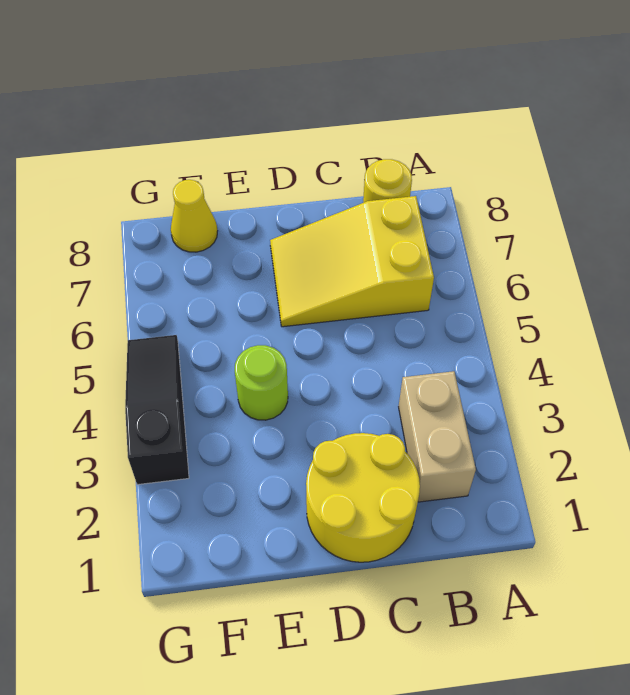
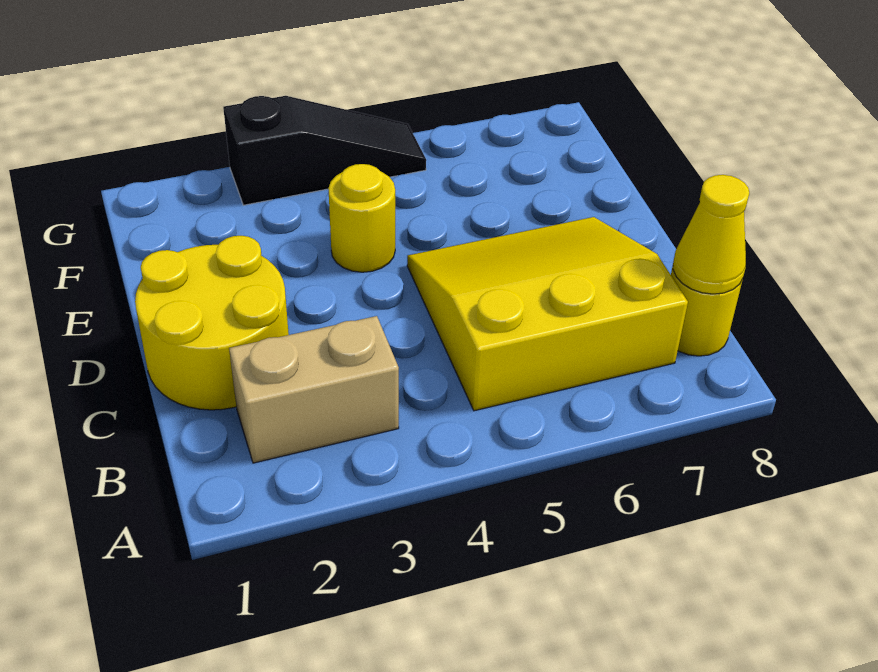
yellow 2x3 slope [270,196,434,327] -> yellow 3x3 slope [407,217,688,411]
lime 1x1 round brick [235,345,288,420] -> yellow 1x1 round brick [328,164,395,272]
yellow 1x1 cone [171,180,217,252] -> yellow 1x1 cone moved to [673,175,749,294]

